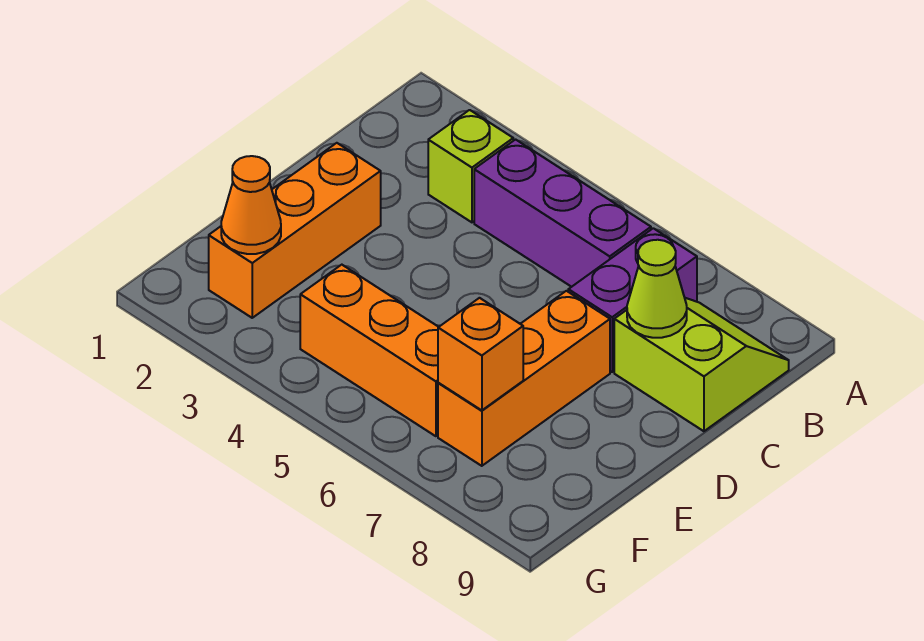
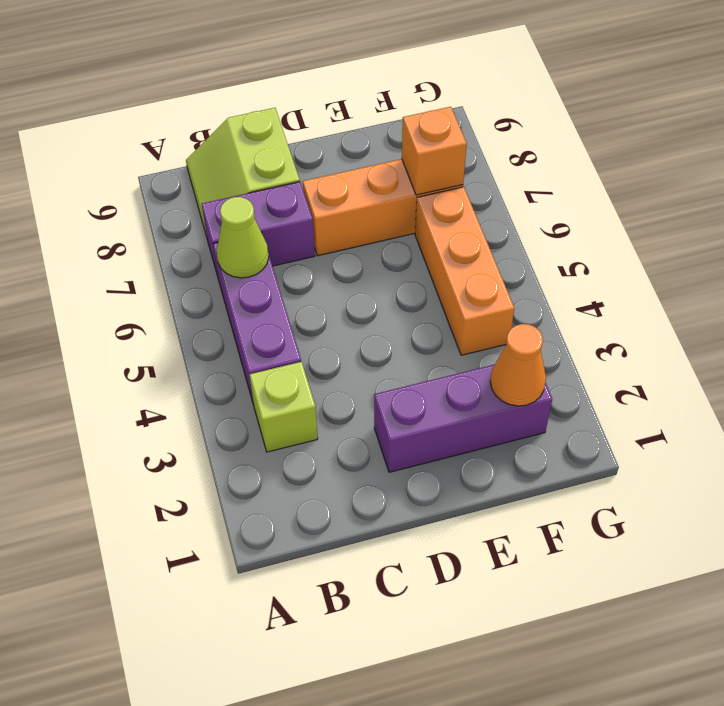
lime 1x1 cone [627,240,687,338] -> lime 1x1 cone moved to [217,197,269,278]
orange 1x3 brick [209,143,381,318] -> purple 1x3 brick [374,364,552,472]

